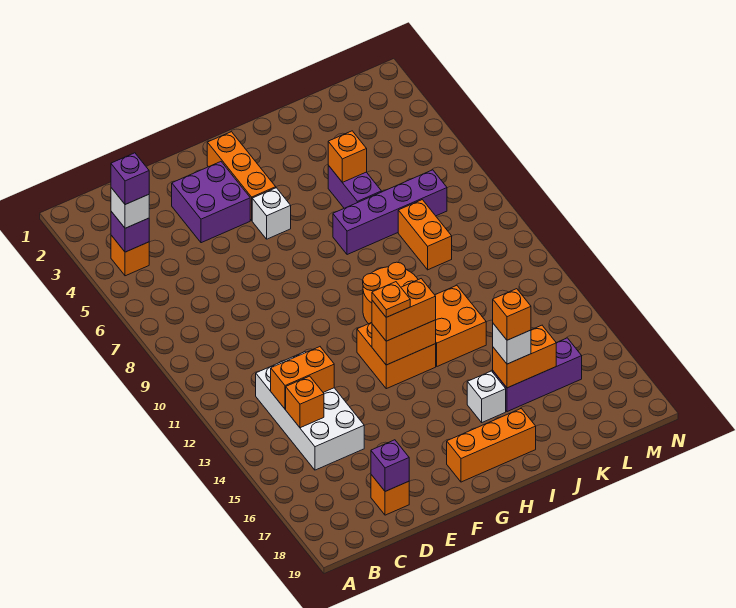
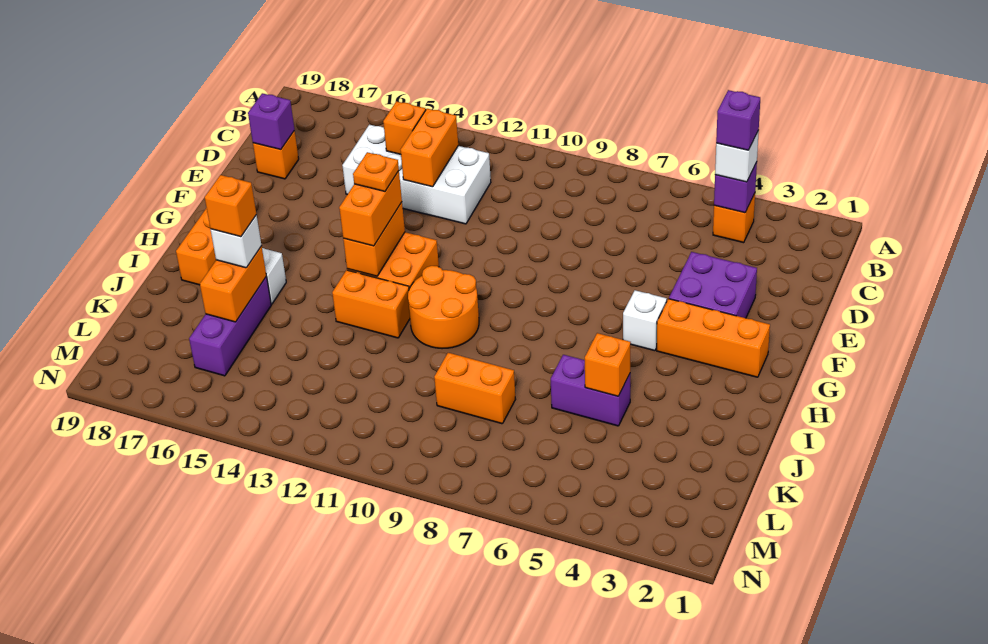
purple 1x4 brick [333,170,447,255] -> none
orange 2x2 brick [435,285,486,366] -> orange 1x2 brick [332,270,410,338]

